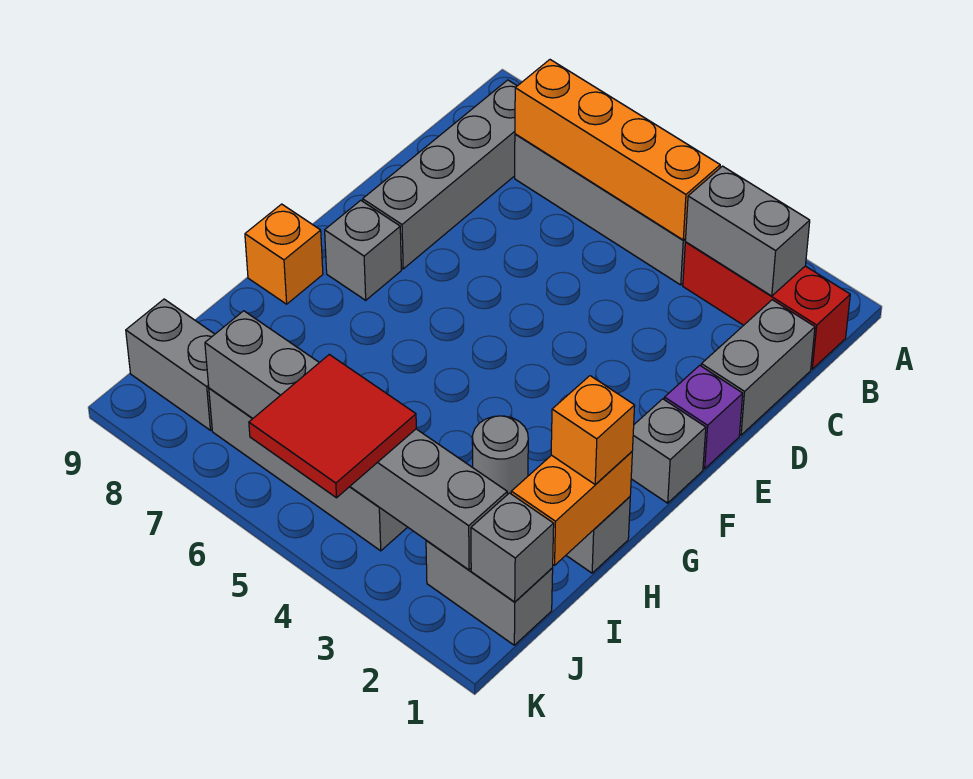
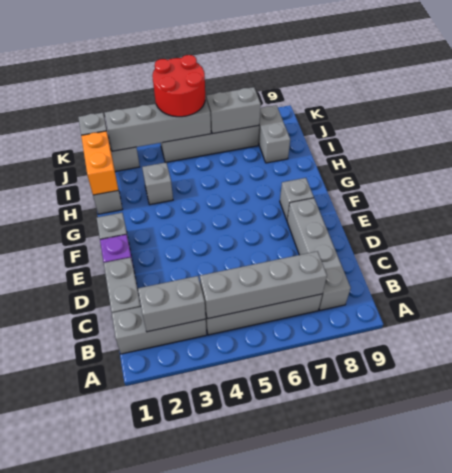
red 1x3 brick [683,242,850,369] -> grey 1x3 brick [112,307,207,354]
orange 1x4 brick [515,60,720,240] -> grey 1x4 brick [200,251,327,319]
orange 1x1 brick [245,204,323,304] -> none
orange 1x1 brick [551,376,635,485] -> none
grey 1x1 round brick [472,416,528,495] -> grey 1x1 brick [142,162,173,205]
red 2x2 tile [249,355,416,498] -> red 2x2 round brick [152,55,205,117]
grey 1x2 brick [126,299,215,430] -> grey 1x2 brick turned to [258,105,290,163]

